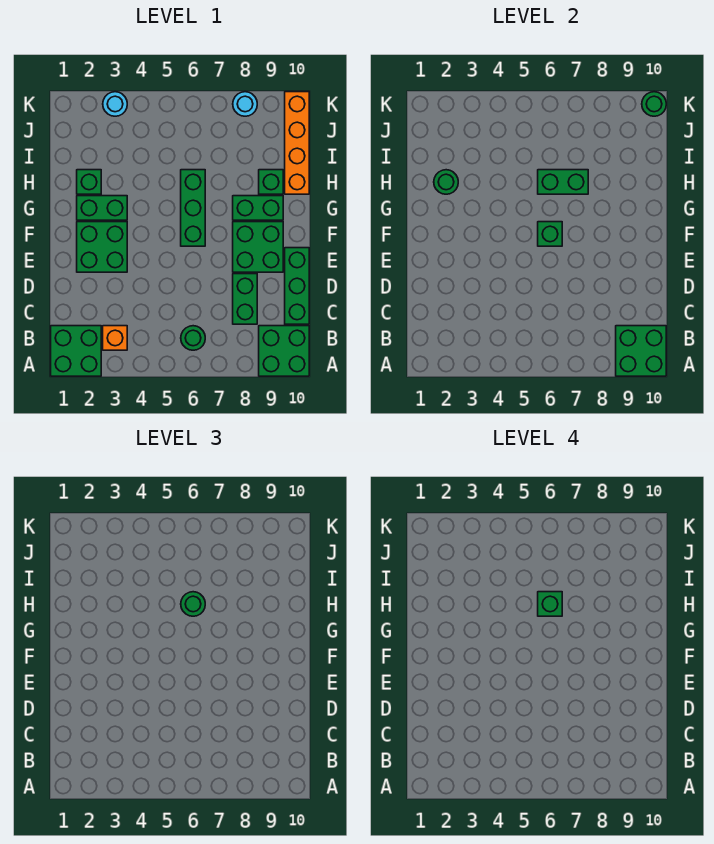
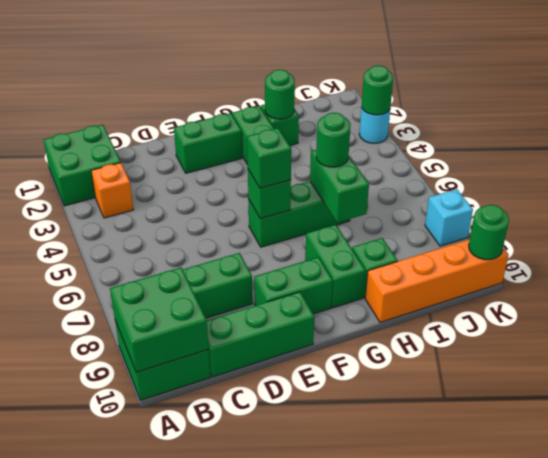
green 1x1 round brick [181,326,205,350] -> green 1x1 round brick moved to [362,66,393,115]
green 2x2 brick [77,222,127,272] -> green 1x2 brick [174,113,242,173]
green 2x2 brick [233,222,283,272] -> green 1x2 brick [254,257,333,314]
green 1x1 brick [538,592,562,616] -> green 1x1 brick moved to [247,128,291,188]
cyan 1x1 round brick [233,92,257,116] -> cyan 1x1 brick [425,189,473,246]

